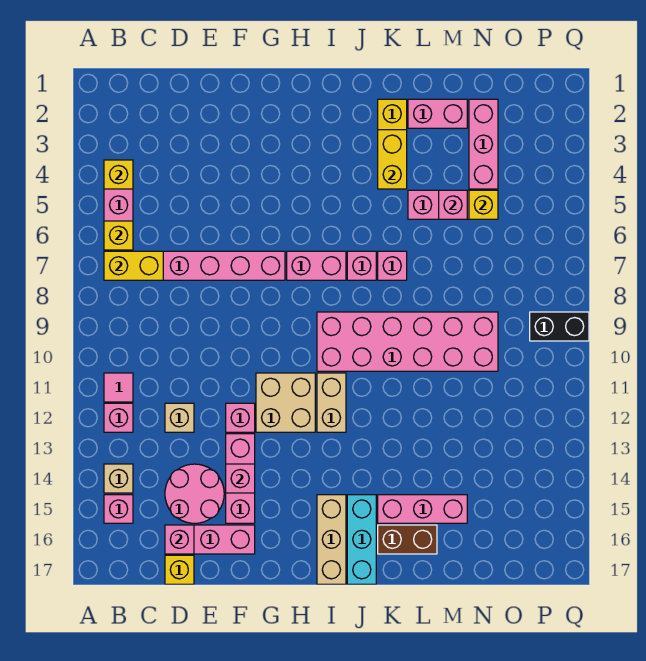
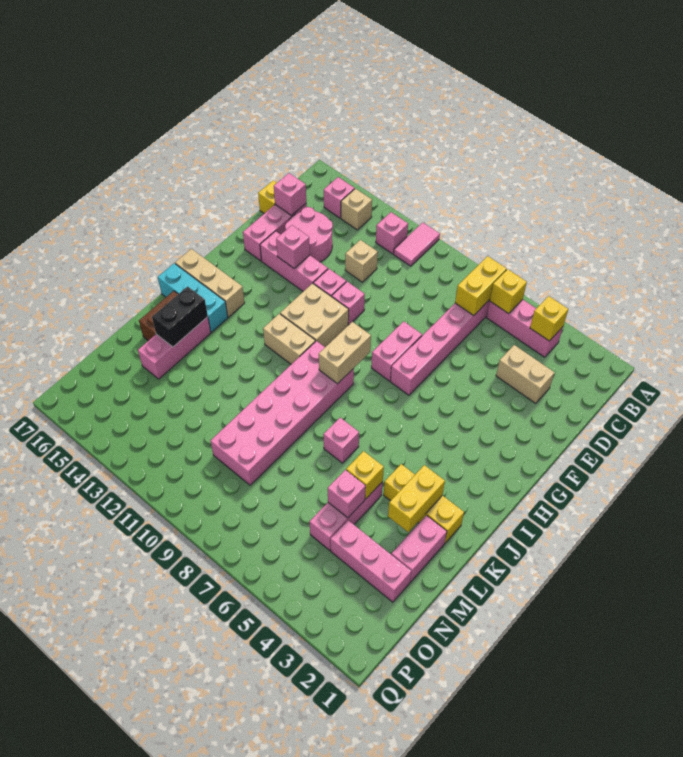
pink 1x1 tile [104,373,133,402] -> pink 1x2 tile [394,223,440,266]
none -> tan 1x2 brick [496,345,554,403]
pink 1x2 brick [287,251,346,280] -> pink 1x2 brick moved to [371,321,422,381]
none -> tan 1x2 brick [319,322,371,384]
pink 1x1 brick [347,251,376,280] -> pink 1x1 brick moved to [332,282,365,324]
yellow 1x2 brick [378,130,407,189] -> yellow 1x2 brick turned to [388,465,445,532]
yellow 1x1 brick [469,190,498,219] -> yellow 1x1 brick moved to [346,451,384,499]
black 1x2 brick [530,312,589,341] -> black 1x2 brick moved to [152,286,208,347]

